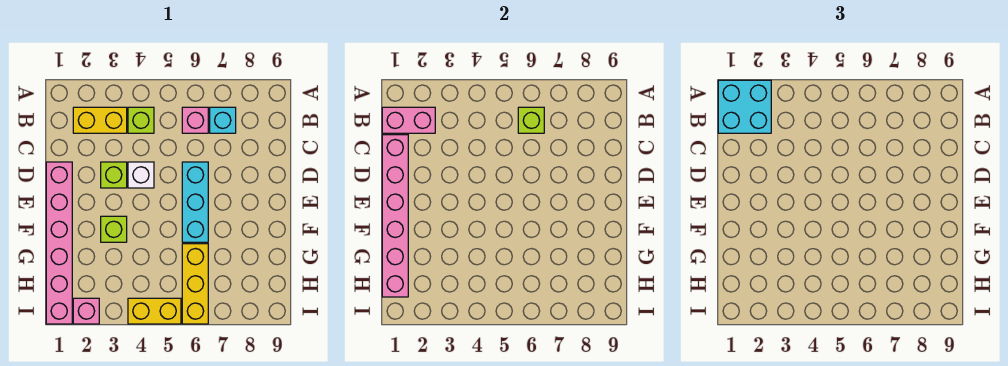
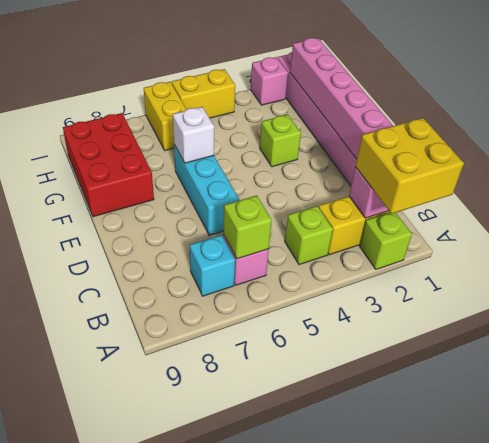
cyan 2x2 brick [718,80,771,133] -> yellow 2x2 brick [355,118,464,214]
lime 1x1 brick [101,162,127,188] -> lime 1x1 brick moved to [360,212,412,269]
white 1x1 brick [128,162,154,188] -> white 1x1 brick moved to [173,107,214,163]
none -> red 2x3 brick [63,113,154,217]
yellow 1x3 brick [182,244,208,324] -> yellow 1x2 brick [144,82,187,150]

